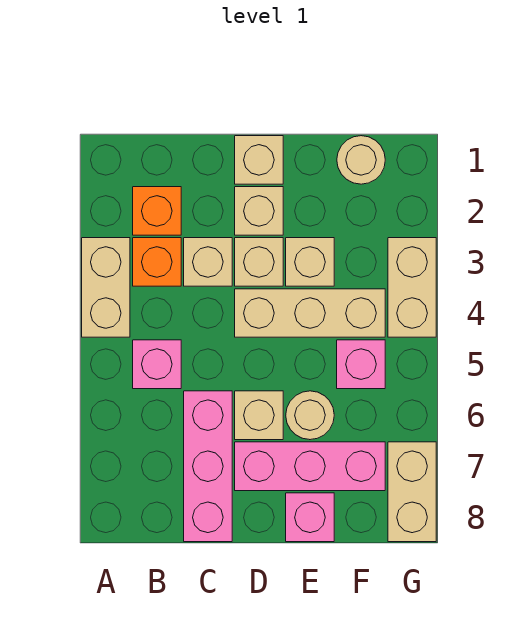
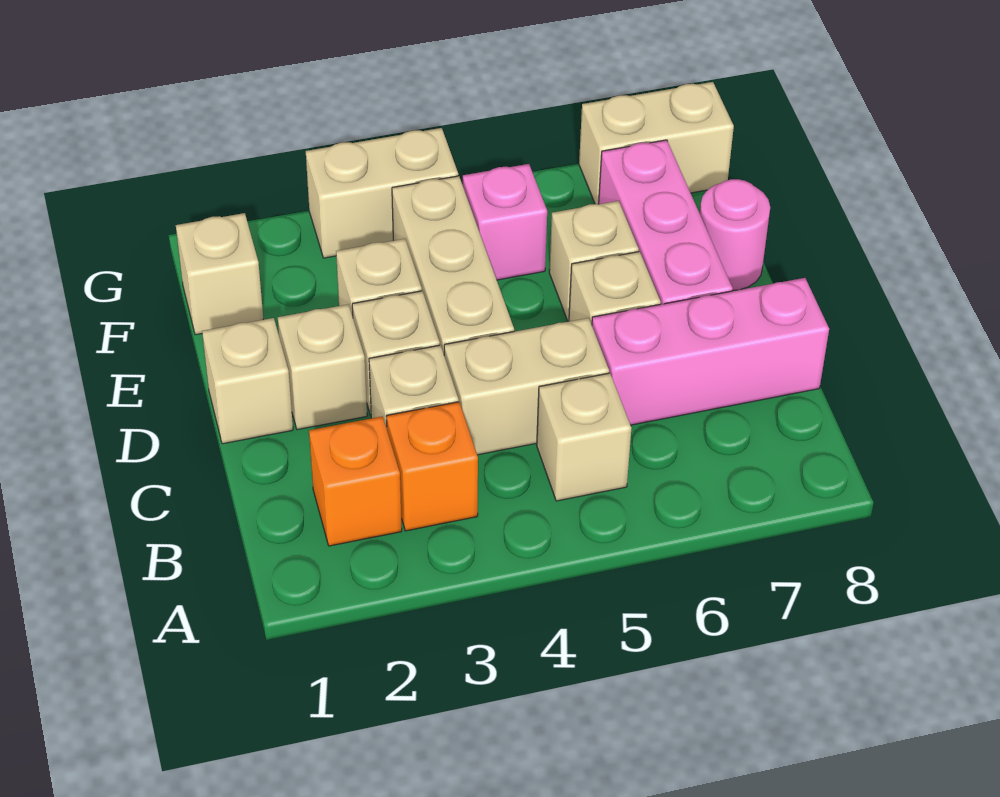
tan 1x2 brick [82,238,130,337] -> tan 1x2 brick moved to [444,318,609,455]
pink 1x1 brick [133,340,181,389] -> tan 1x1 brick [537,373,631,501]
tan 1x1 round brick [286,391,334,440] -> tan 1x1 brick [549,201,639,322]
pink 1x1 brick [286,493,334,542] -> pink 1x1 round brick [700,179,770,290]
tan 1x1 round brick [337,136,385,184] -> tan 1x1 brick [176,213,263,335]

